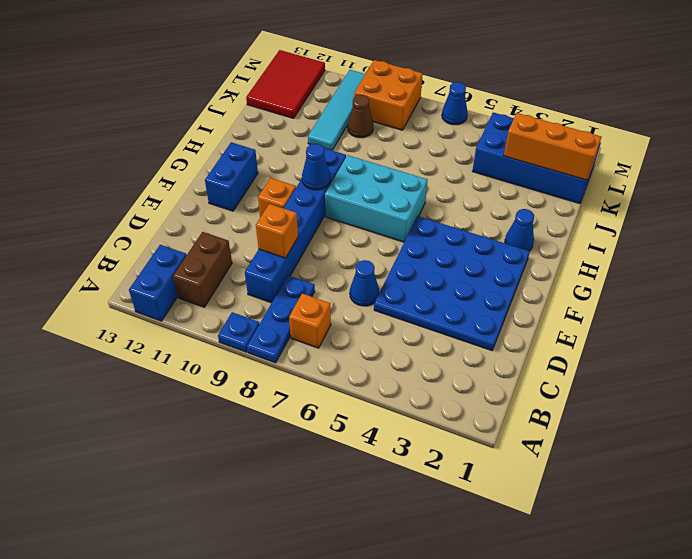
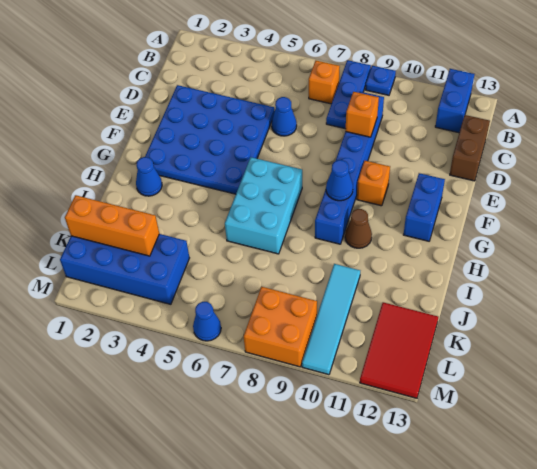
brown 1x2 brick [173,232,232,307] -> brown 1x2 brick moved to [450,115,490,181]
cyan 2x3 brick [325,155,428,242] -> cyan 2x3 brick turned to [225,157,302,254]
brown 1x1 cone [348,95,373,138] -> brown 1x1 cone moved to [345,209,372,248]

